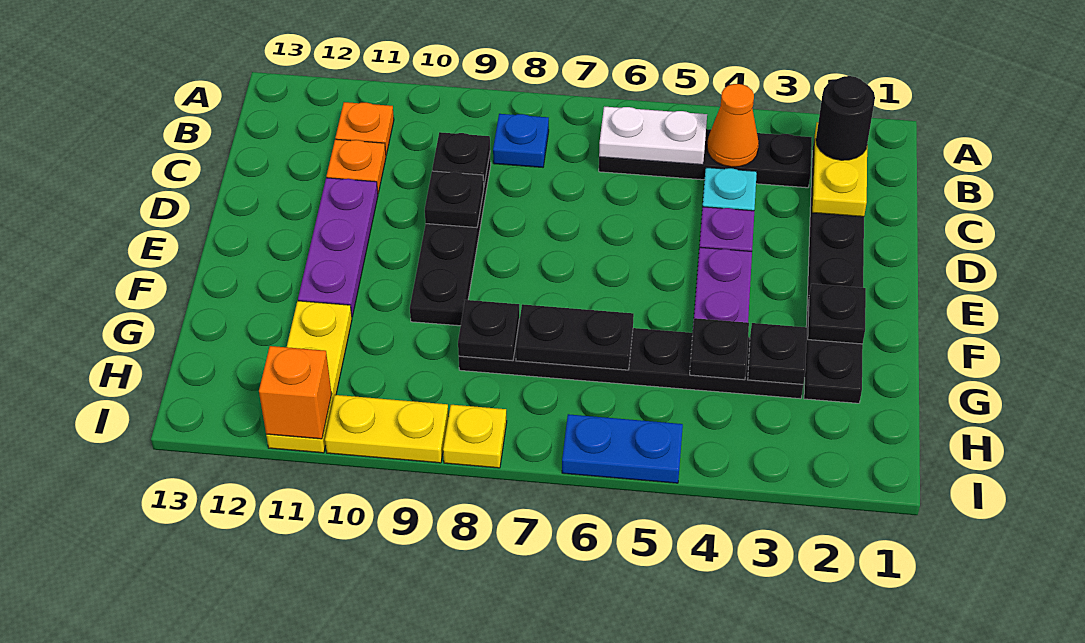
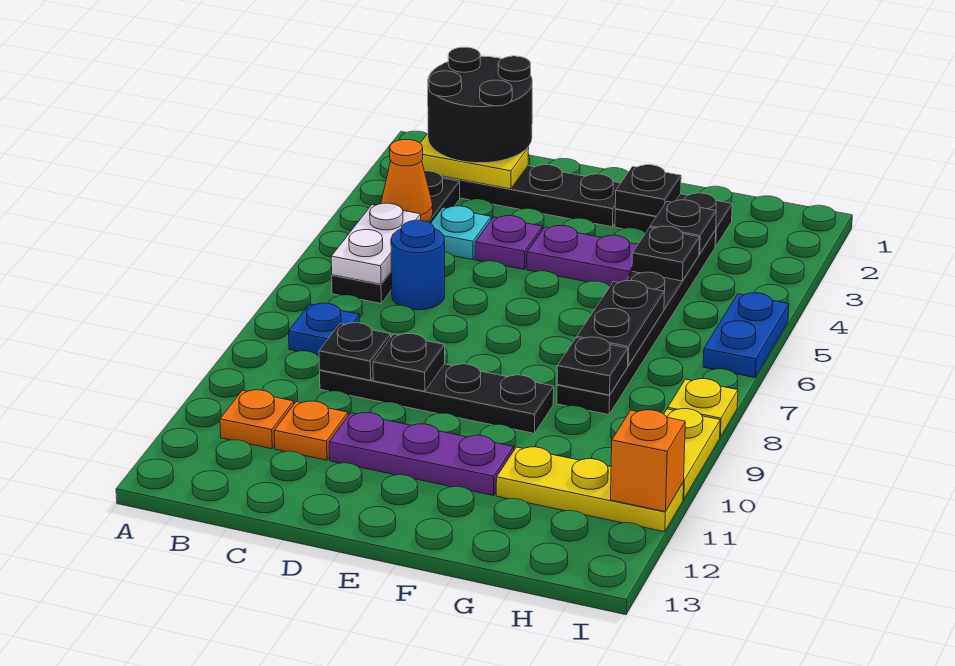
black 1x1 round brick [816,76,875,160] -> black 2x2 round brick [428,47,532,163]
none -> blue 1x1 round brick [391,220,445,310]

